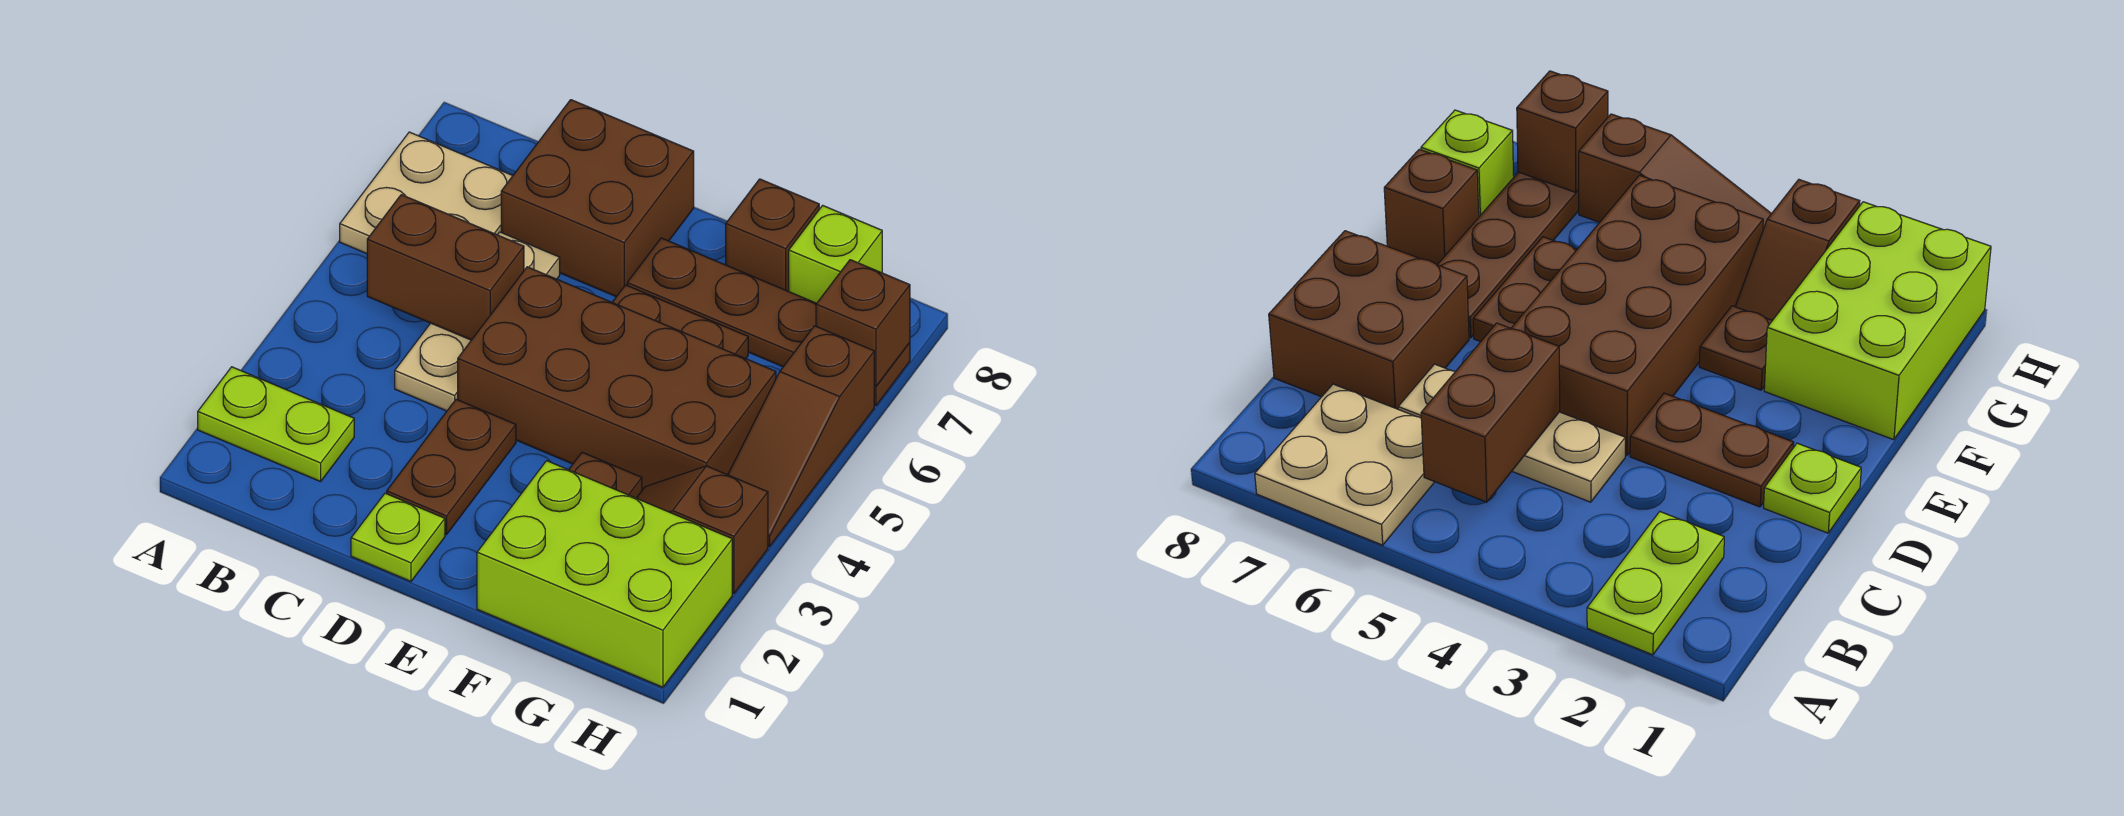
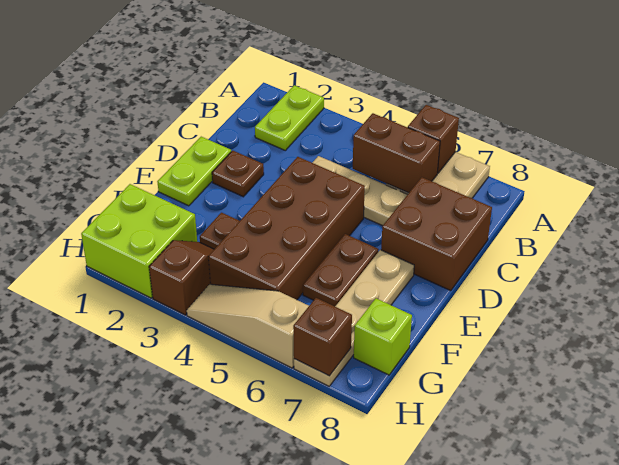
brown 1x2 brick [367,195,524,340] -> brown 1x2 brick turned to [353,113,440,193]
lime 1x1 plate [351,493,445,581] -> lime 1x2 plate [157,137,231,206]
brown 1x2 plate [387,399,516,535] -> brown 1x1 plate [212,151,264,197]
brown 1x4 plate [627,238,910,406] -> tan 1x4 plate [294,250,414,386]
lime 2x3 brick [477,461,732,687] -> lime 2x2 brick [81,184,197,298]
brown 1x1 brick [726,179,819,291] -> brown 1x1 brick moved to [408,105,459,173]
brown 1x3 slope [728,326,874,547] -> tan 1x3 slope [187,284,309,368]

